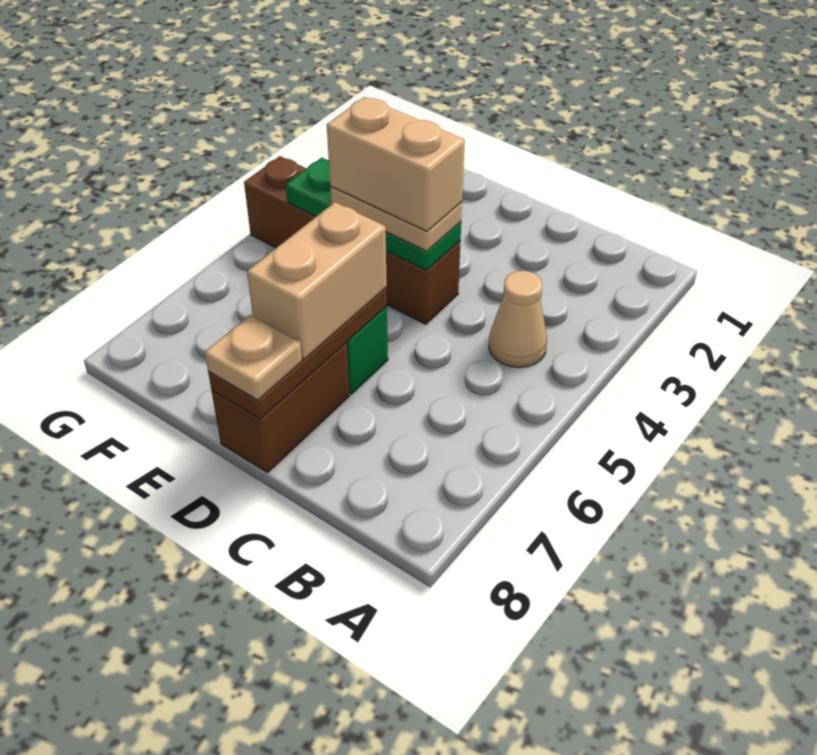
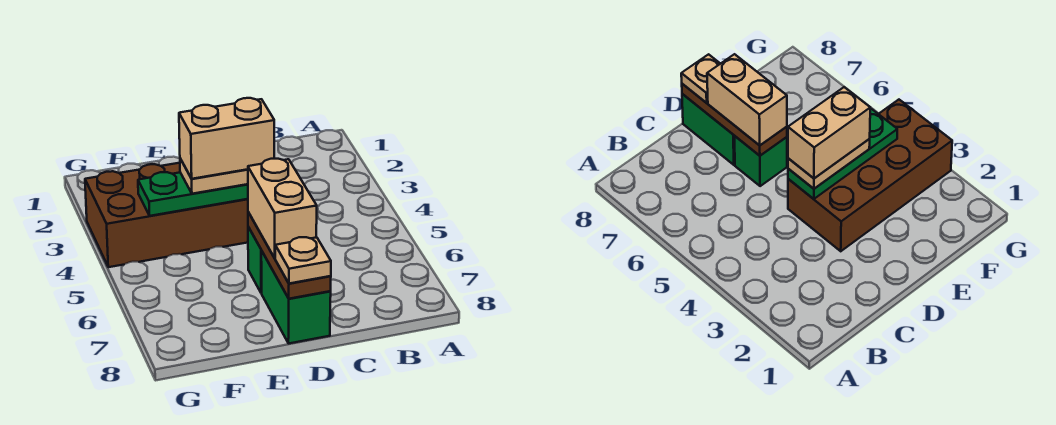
tan 1x1 cone [489,271,547,367] -> none
brown 1x4 brick [244,156,461,324] -> brown 2x4 brick [85,163,248,267]
brown 1x2 brick [212,343,350,473] -> green 1x2 brick [261,251,331,343]

